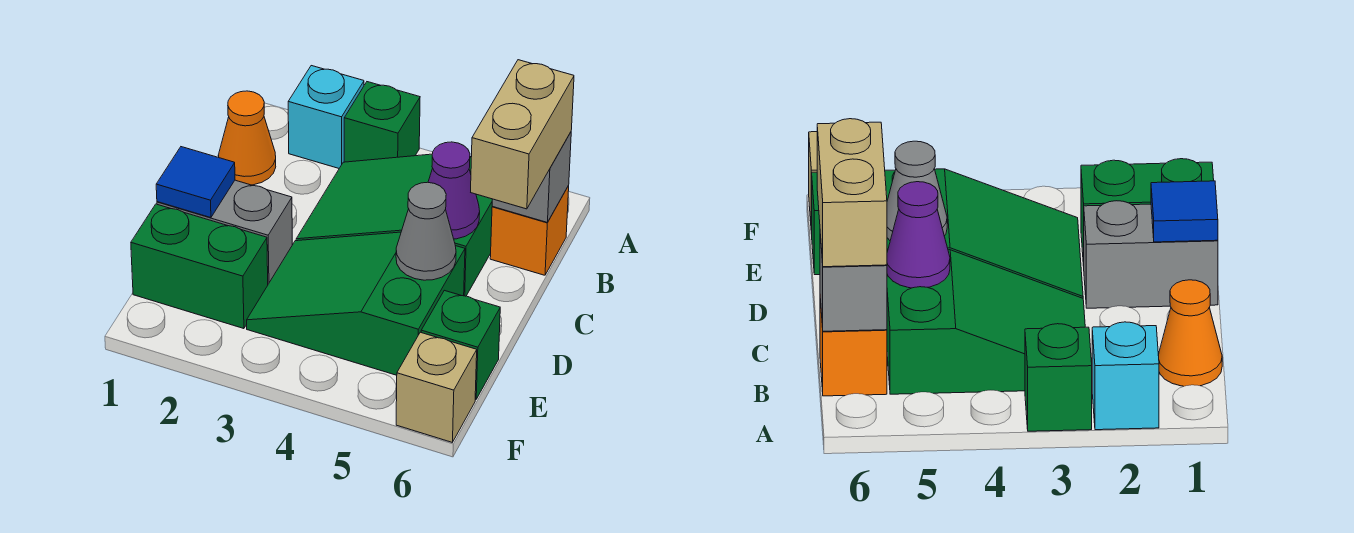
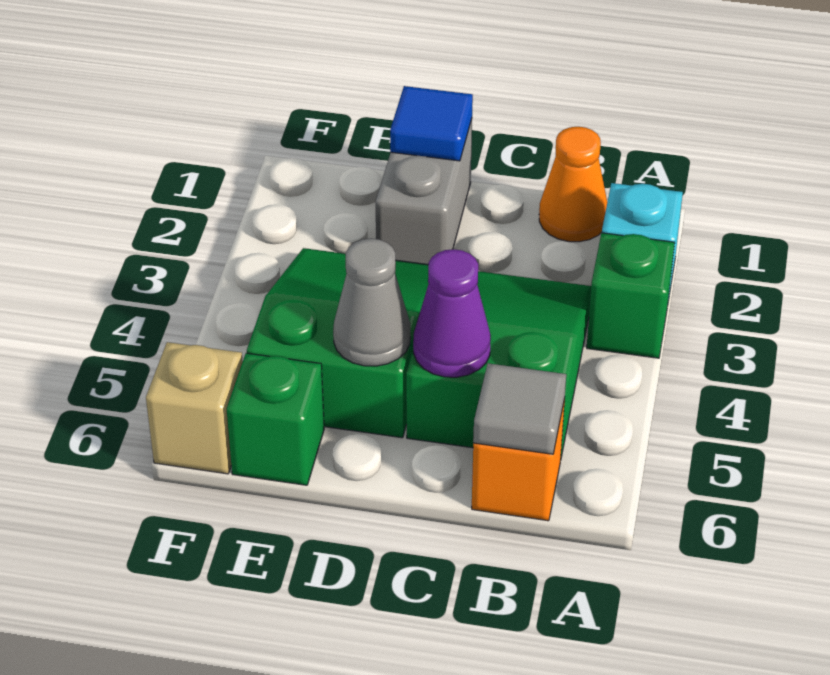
grey 1x1 brick [492,132,571,223] -> grey 1x1 tile [473,363,566,454]
tan 1x2 brick [471,60,574,209] -> none
green 1x2 brick [131,204,268,329] -> none

